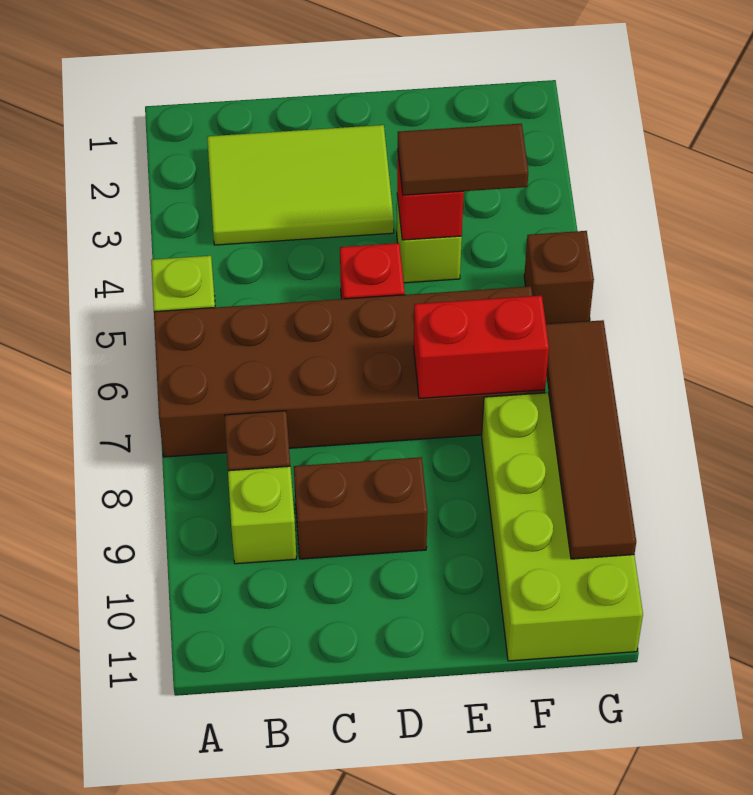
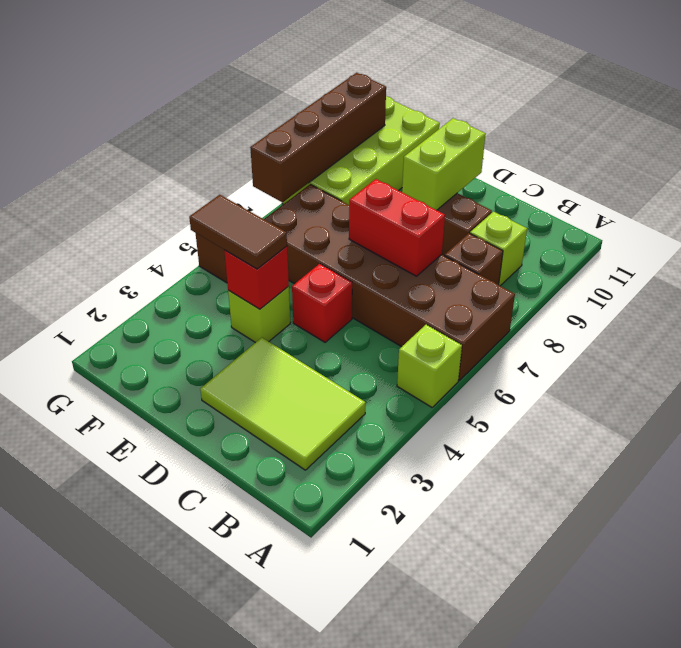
none -> lime 1x2 brick [402,118,486,210]
red 1x2 brick [414,295,549,398] -> red 1x2 brick moved to [349,179,445,276]
brown 1x4 tile [546,320,636,559] -> brown 1x4 brick [250,73,386,203]

